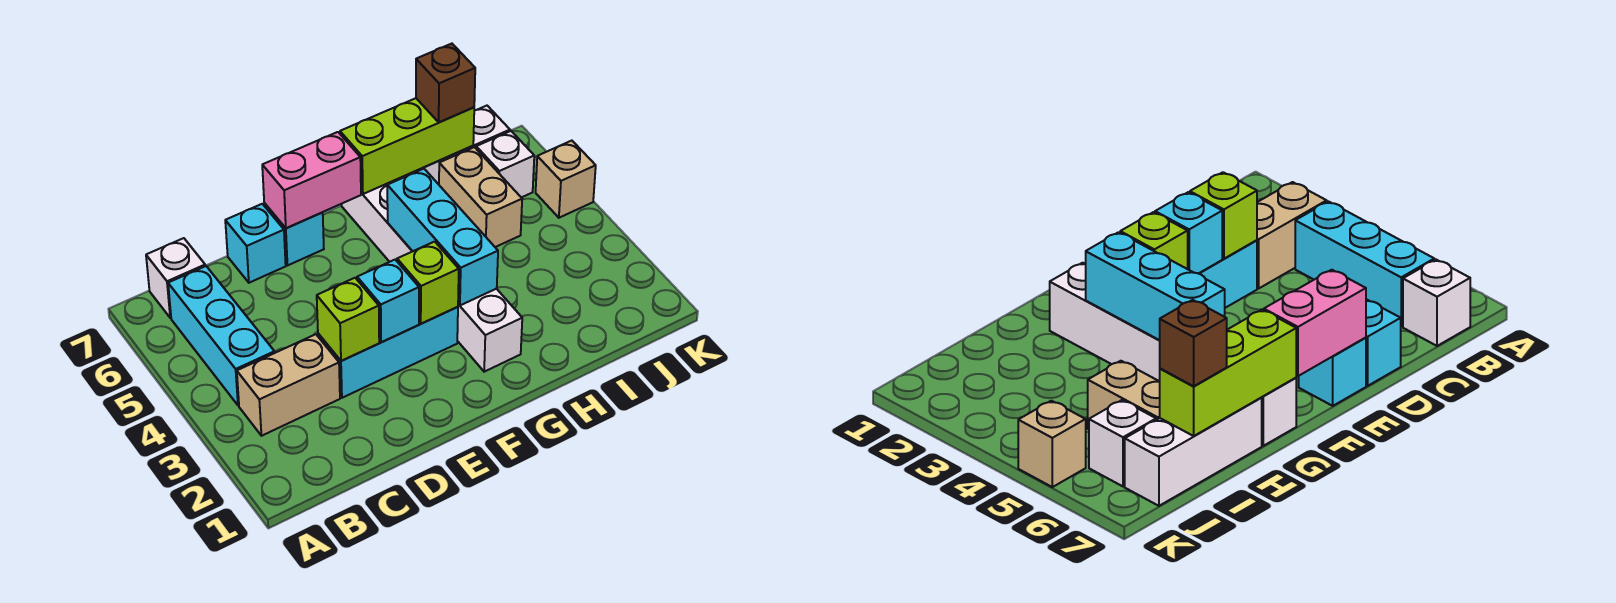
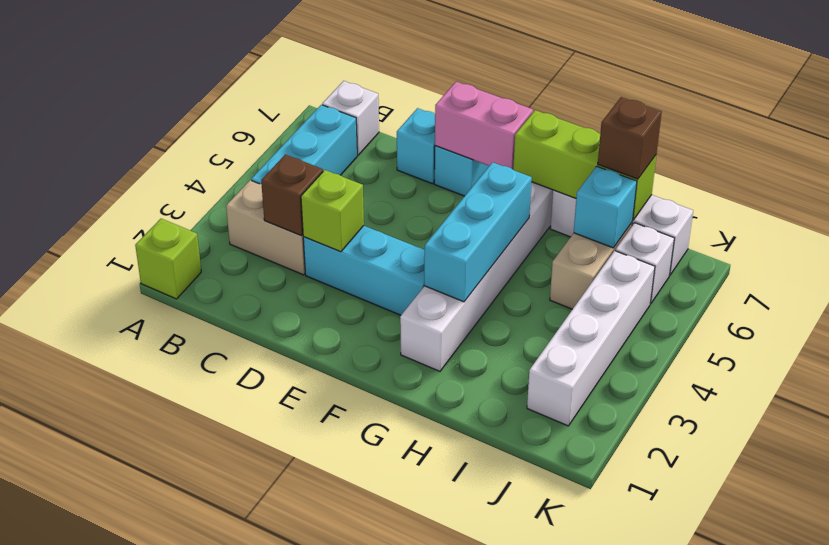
none -> brown 1x1 brick [261,154,323,236]
cyan 1x1 brick [357,260,419,342] -> cyan 1x1 brick moved to [574,166,637,248]
lime 1x1 brick [397,242,459,324] -> lime 1x1 brick moved to [135,219,201,299]
none -> white 1x4 brick [527,251,655,426]
tan 1x1 brick [536,141,596,218] -> none

